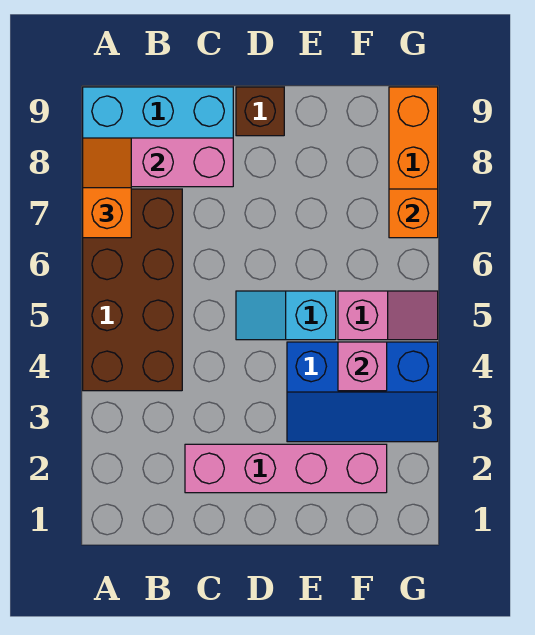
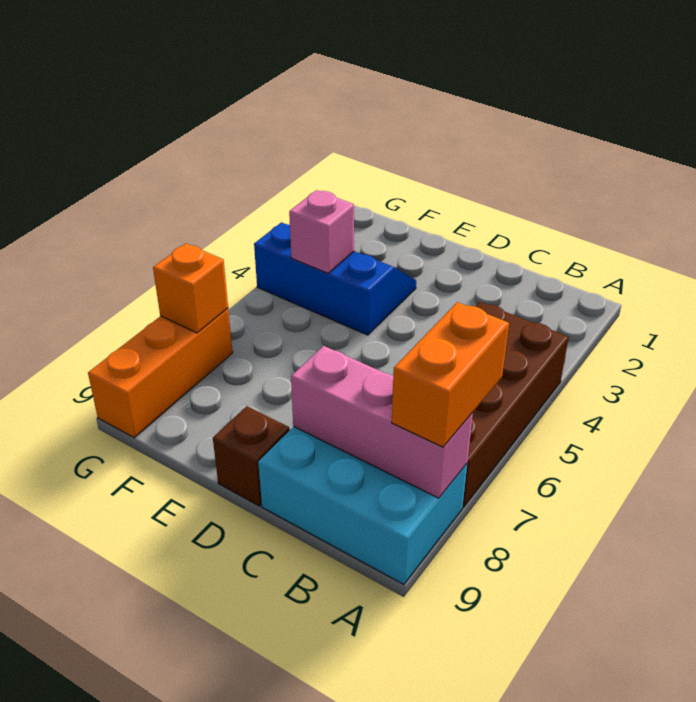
orange 1x2 slope [83,138,131,238] -> orange 1x2 brick [392,302,509,447]
pink 1x4 brick [185,444,387,493] -> none
cyan 1x2 slope [236,291,336,340] -> none
pink 1x2 slope [338,291,438,340] -> none

